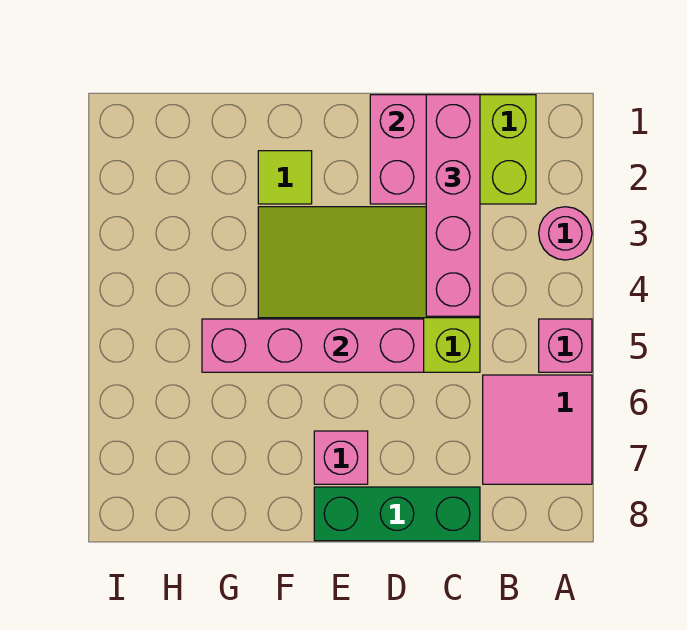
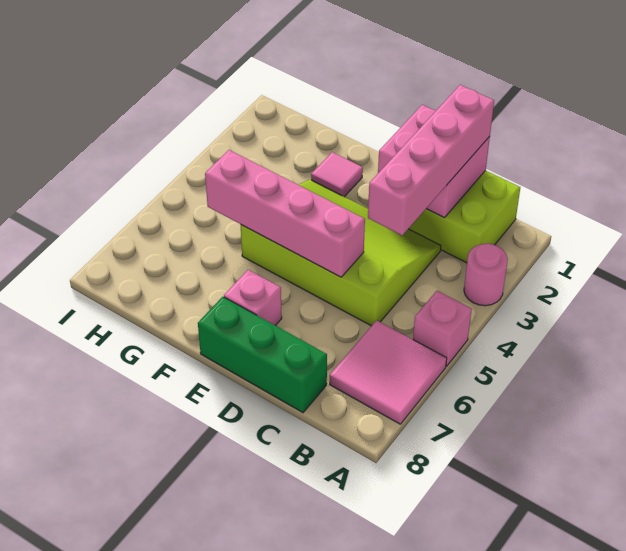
lime 1x1 tile [258,151,312,204] -> pink 1x1 tile [311,152,363,197]

